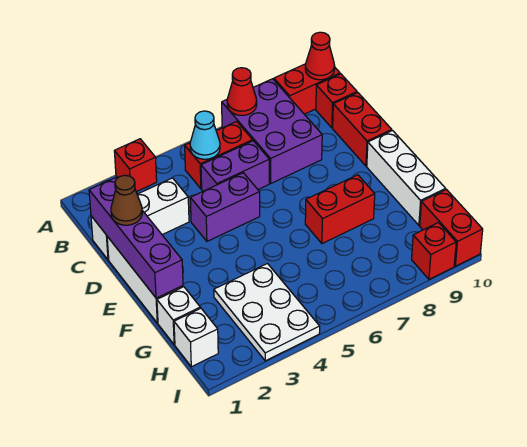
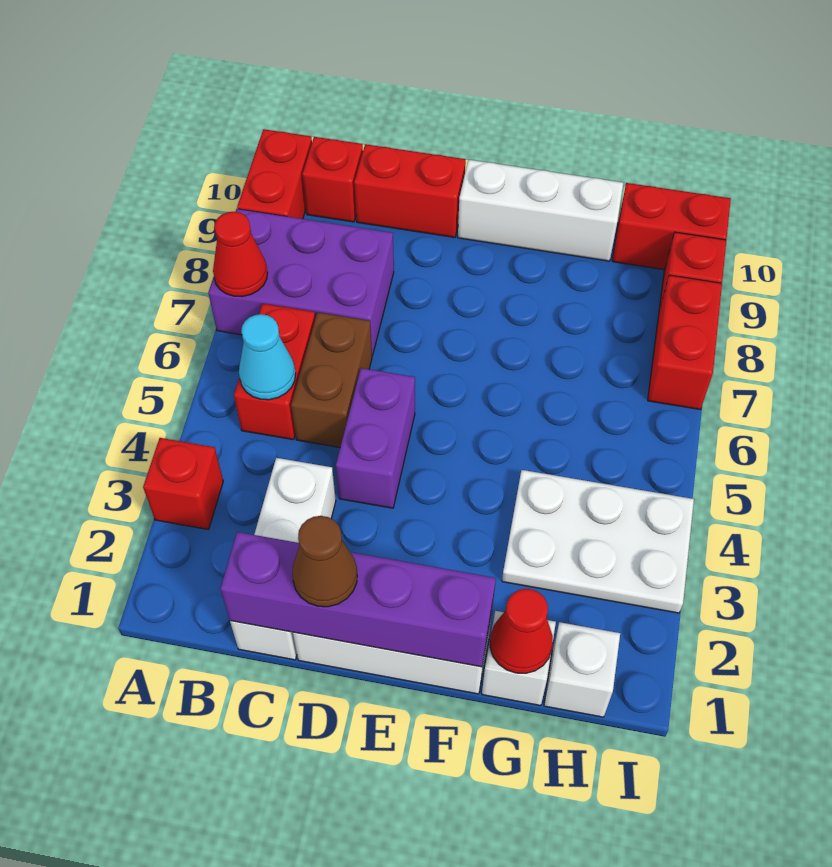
red 1x1 cone [305,32,335,80] -> red 1x1 cone moved to [490,589,553,673]
purple 1x2 brick [201,141,269,191] -> brown 1x2 brick [291,312,372,447]
red 1x2 brick [305,175,375,244] -> red 1x2 brick moved to [648,275,722,409]

